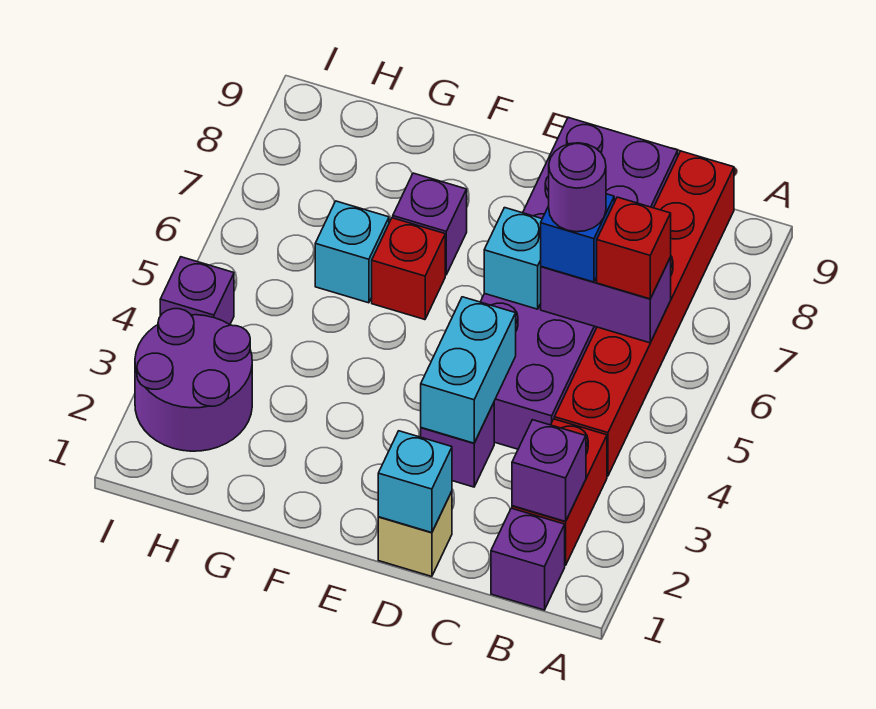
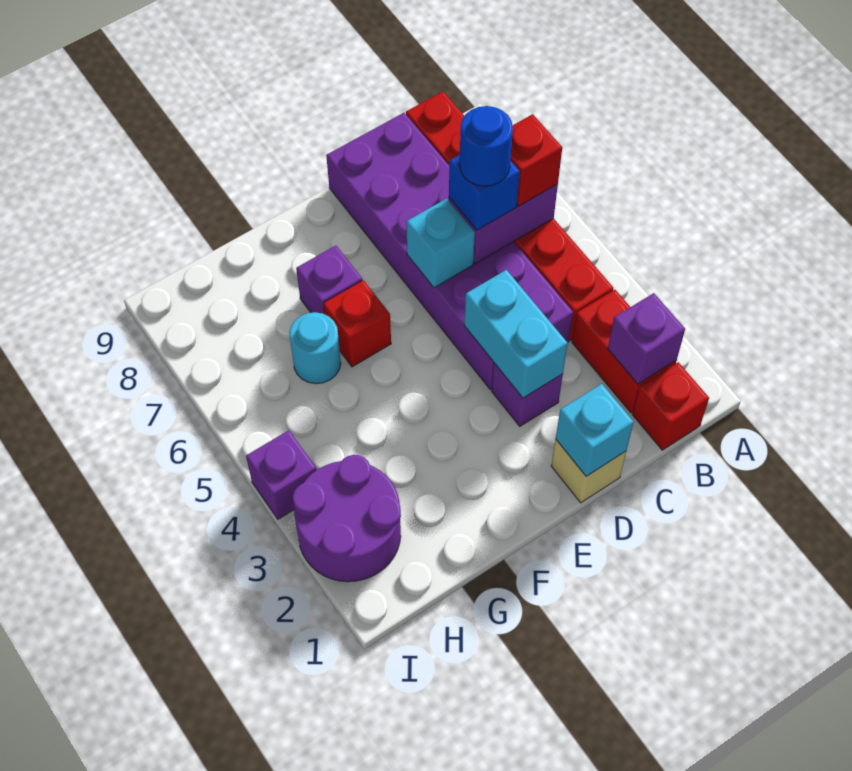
purple 1x1 brick [491,508,565,610] -> red 1x1 brick [633,362,709,450]
purple 1x1 round brick [549,143,606,232] -> blue 1x1 round brick [459,106,513,186]
cyan 1x1 brick [315,201,389,303] -> cyan 1x1 round brick [289,312,341,384]

